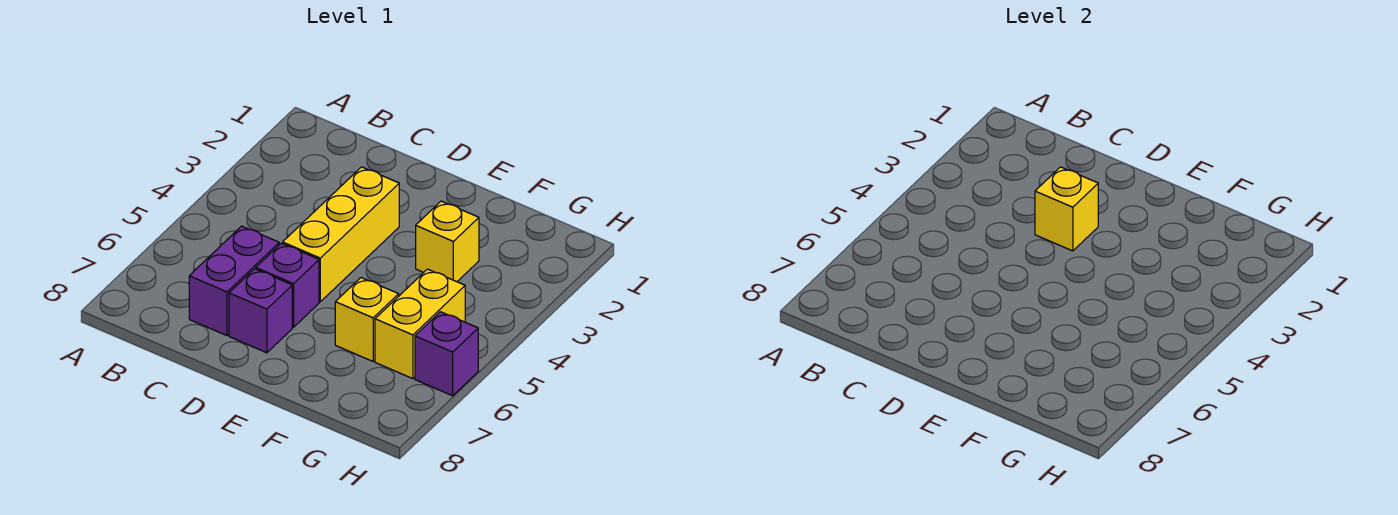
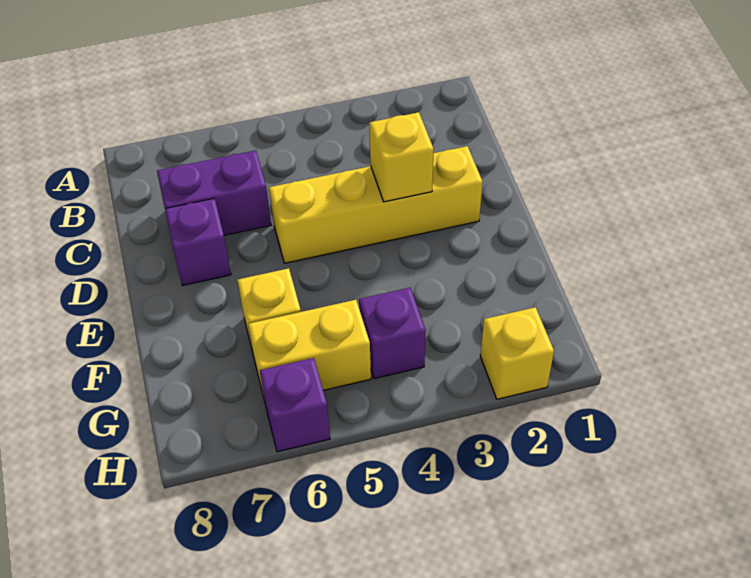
yellow 1x3 brick [283,167,399,302] -> yellow 1x4 brick [269,146,483,263]
purple 1x1 brick [256,243,319,327] -> purple 1x1 brick moved to [359,288,426,379]
yellow 1x1 brick [416,201,479,282] -> yellow 1x1 brick moved to [480,307,554,399]

